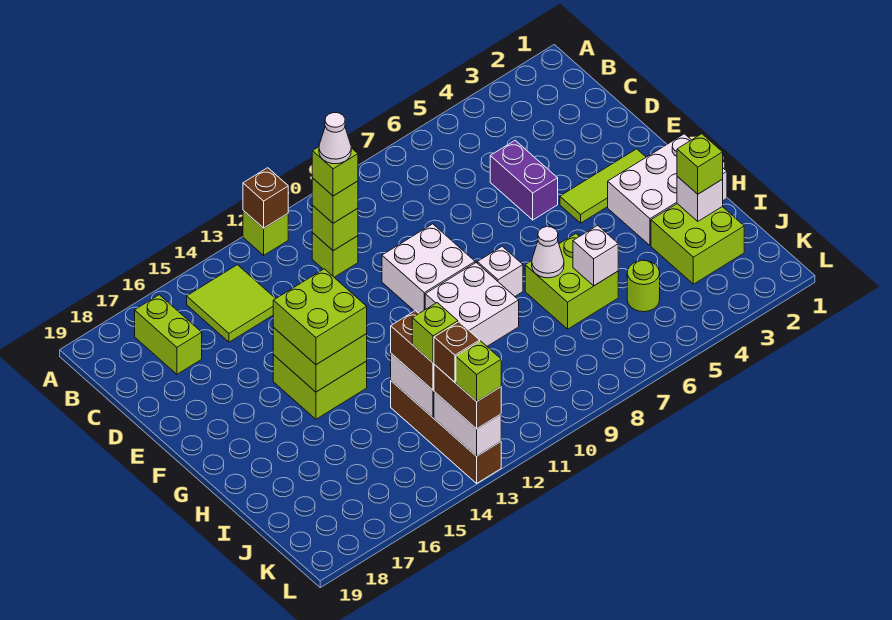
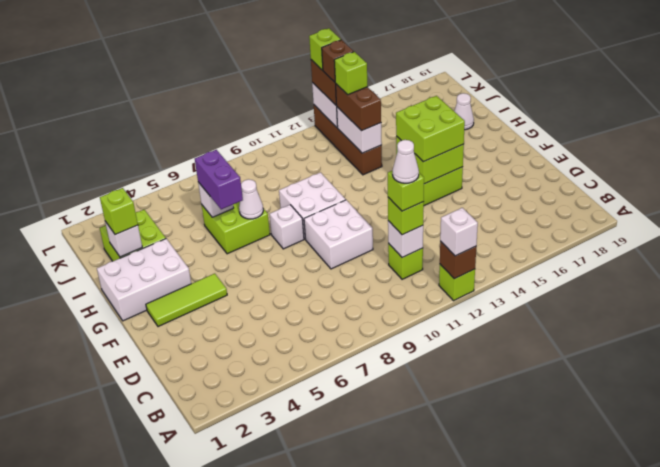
none -> white 1x1 brick [440,208,478,256]
lime 2x2 tile [187,265,276,342] -> none
lime 1x2 brick [135,295,202,374] -> none
lime 1x1 brick [312,206,358,251] -> white 1x1 brick [388,221,423,258]
purple 1x2 brick [490,140,558,220] -> purple 1x2 brick moved to [195,150,243,209]
none -> white 1x1 cone [454,93,474,130]
lime 1x1 round brick [627,260,660,312] -> none

